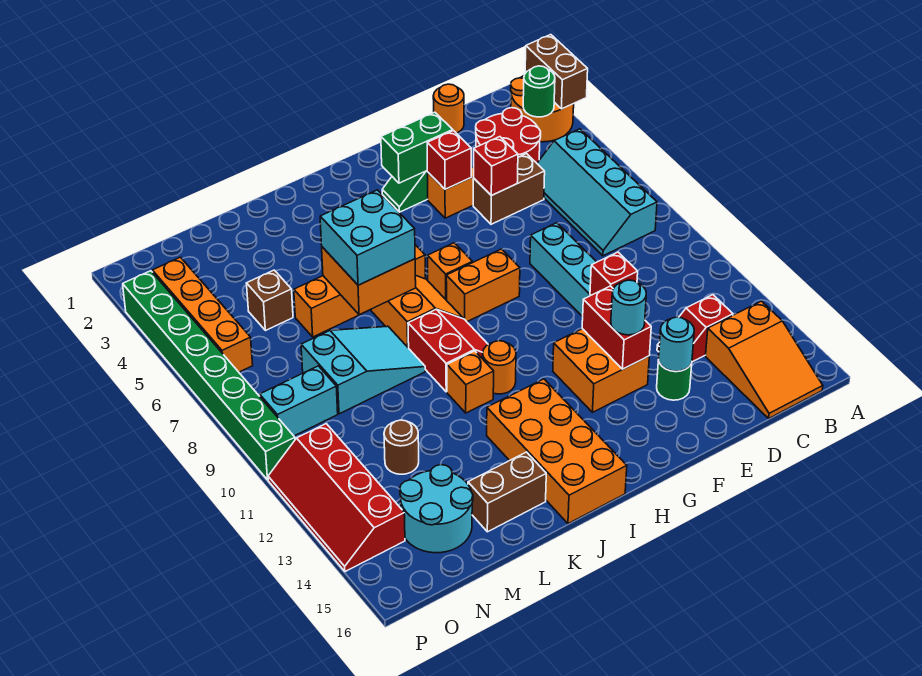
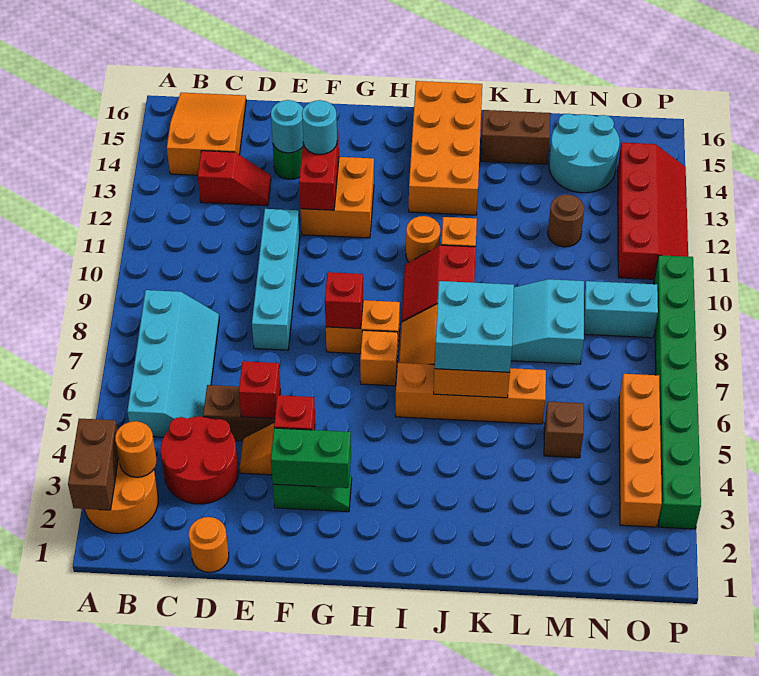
green 1x1 round brick [523,66,555,117] -> orange 1x1 round brick [115,421,157,477]
red 1x1 brick [590,252,638,295] -> red 1x1 brick moved to [325,272,363,329]

